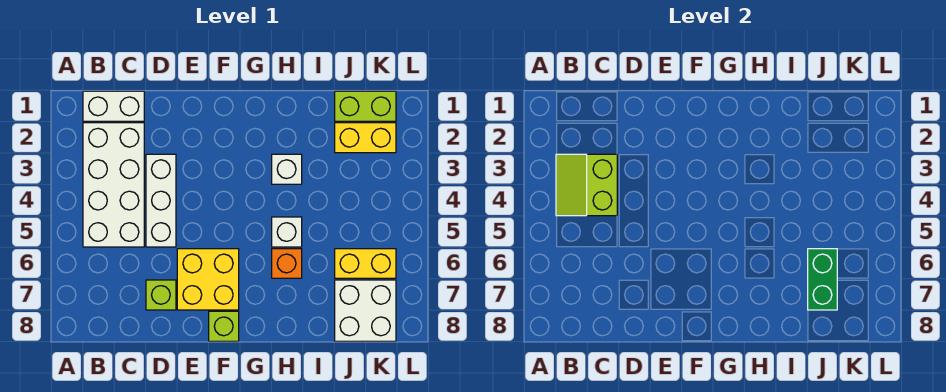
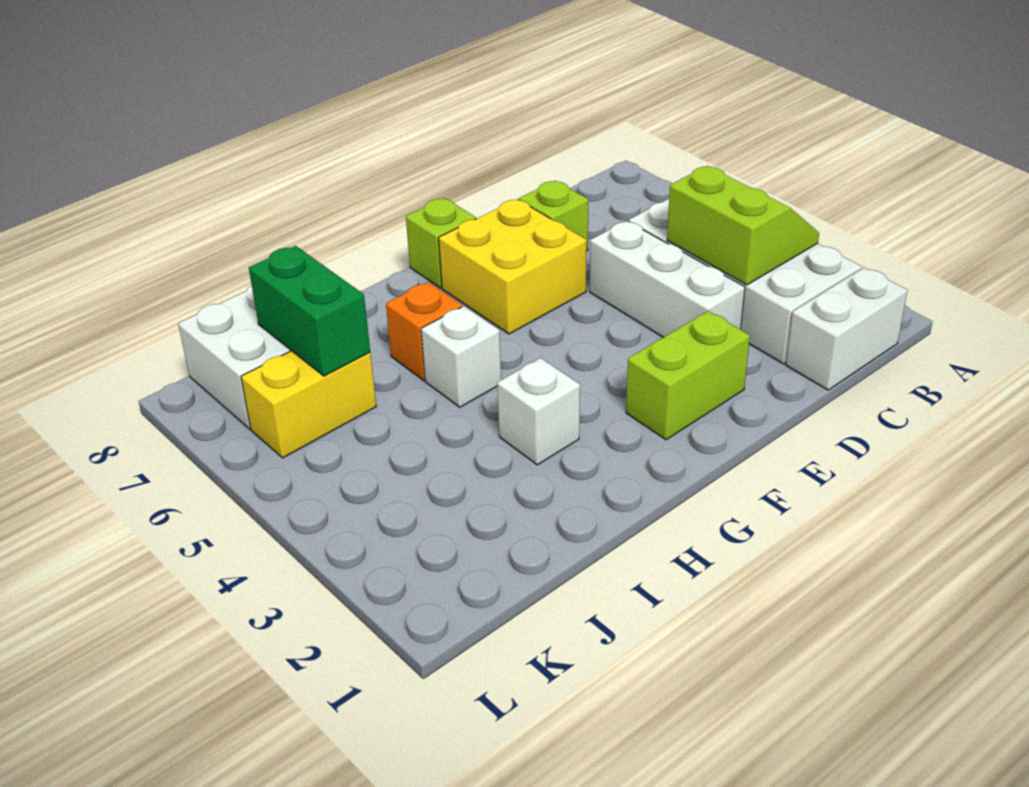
lime 1x2 brick [335,91,396,121] -> lime 1x2 brick moved to [626,311,750,440]
yellow 1x2 brick [335,123,396,153] -> none

